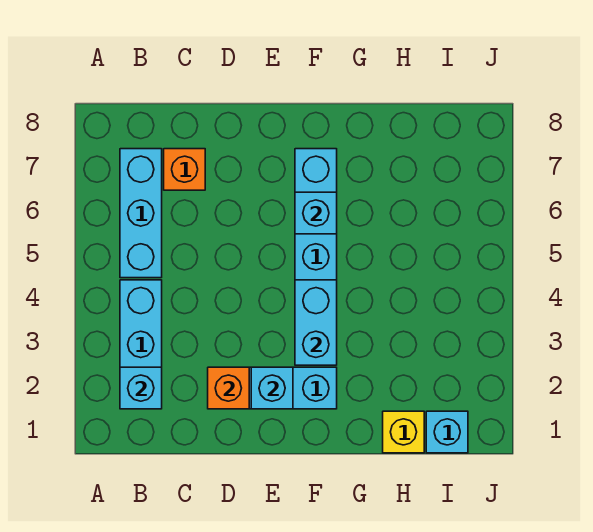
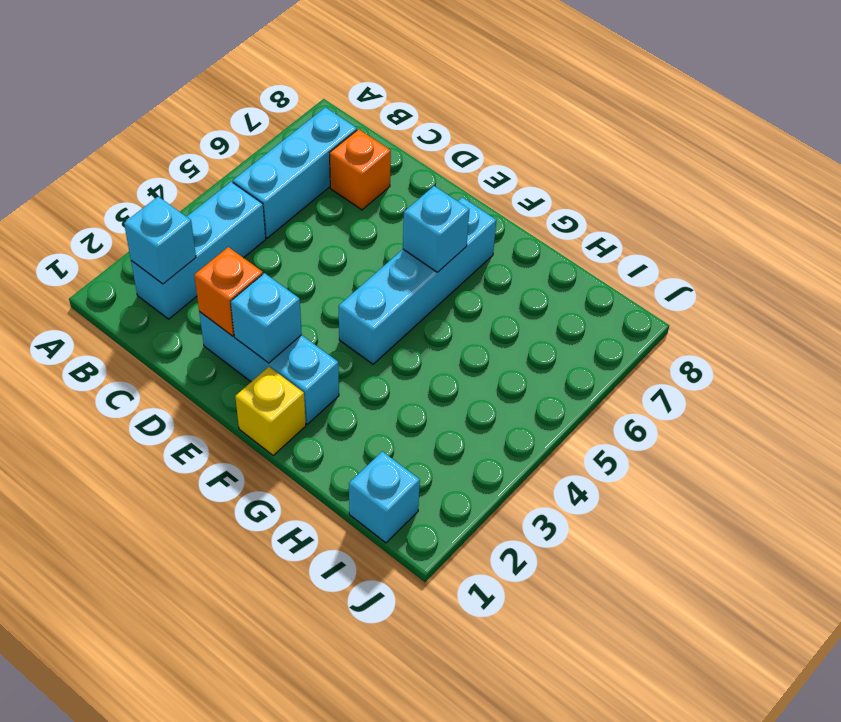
cyan 1x2 brick [295,280,337,365] -> none
yellow 1x1 brick [383,411,424,453] -> yellow 1x1 brick moved to [235,367,306,455]

